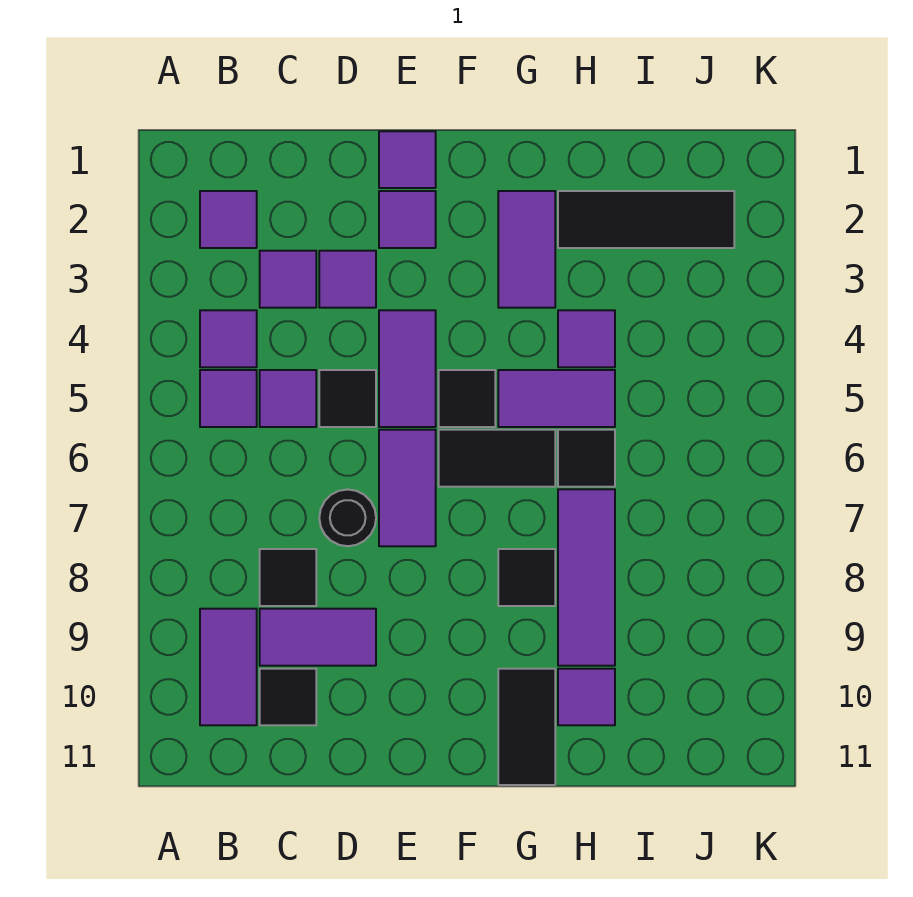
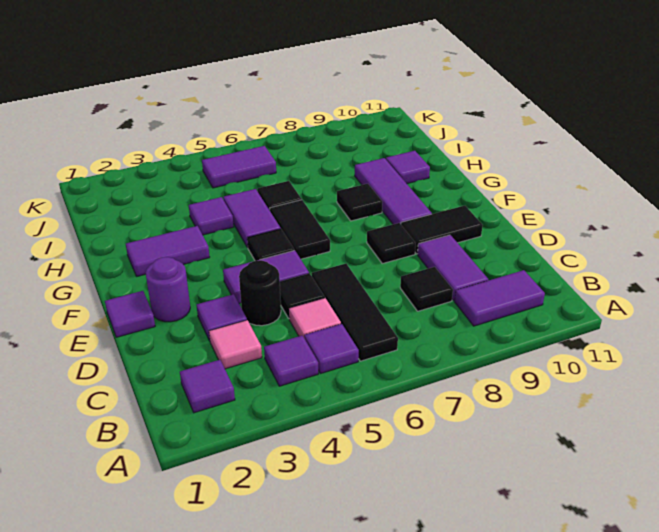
purple 1x1 tile [260,251,316,308] -> pink 1x1 tile [209,320,262,369]
purple 1x1 tile [260,370,316,427] -> pink 1x1 tile [289,298,341,338]
black 1x1 tile [260,669,316,725] -> black 1x1 tile moved to [367,223,416,264]
black 1x1 round brick [319,489,376,546] -> black 1x1 round brick moved to [239,260,281,326]
purple 1x1 tile [379,191,436,248] -> purple 1x1 round brick [146,257,190,322]
purple 1x2 tile [379,430,436,546] -> purple 1x2 tile moved to [202,146,276,188]
black 1x2 tile [498,669,555,785] -> black 1x2 tile moved to [401,206,483,254]
black 1x3 tile [558,191,734,248] -> black 1x3 tile moved to [312,264,398,361]
purple 1x3 tile [558,489,615,666] -> purple 1x3 tile turned to [355,158,432,224]

